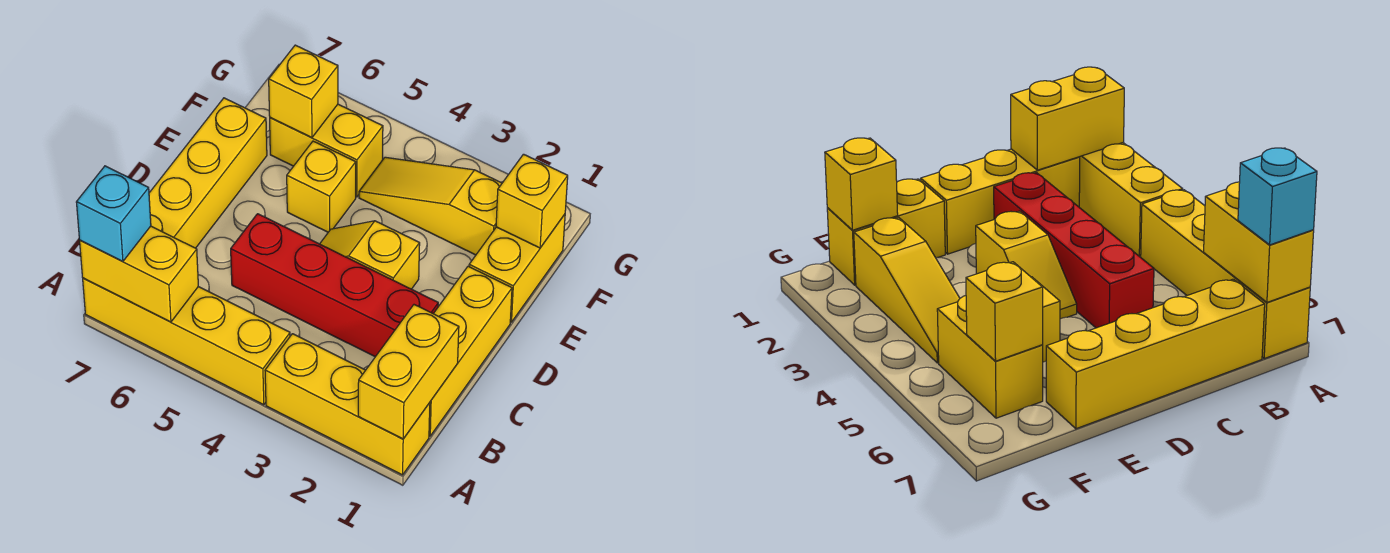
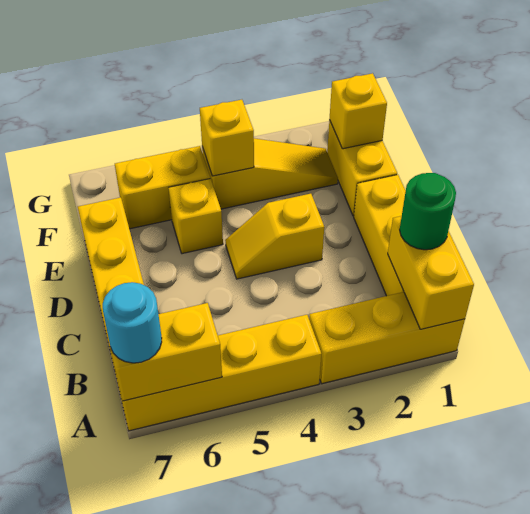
cyan 1x1 brick [76,166,151,262] -> cyan 1x1 round brick [103,282,162,363]
none -> green 1x1 round brick [400,173,456,250]
red 1x4 brick [231,214,438,357] -> none
yellow 1x3 slope [359,157,502,255] -> yellow 1x3 slope turned to [202,138,338,209]
yellow 1x1 brick [269,45,338,137] -> yellow 1x1 brick moved to [200,100,254,176]

